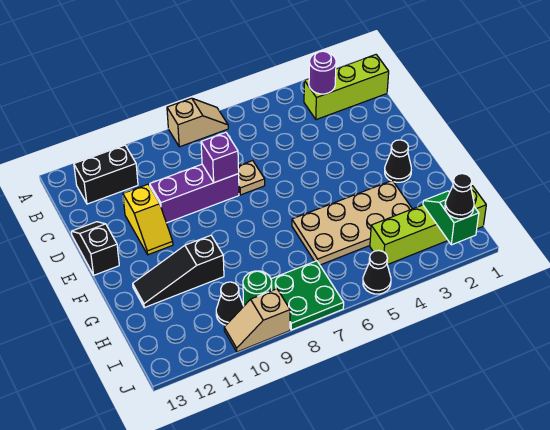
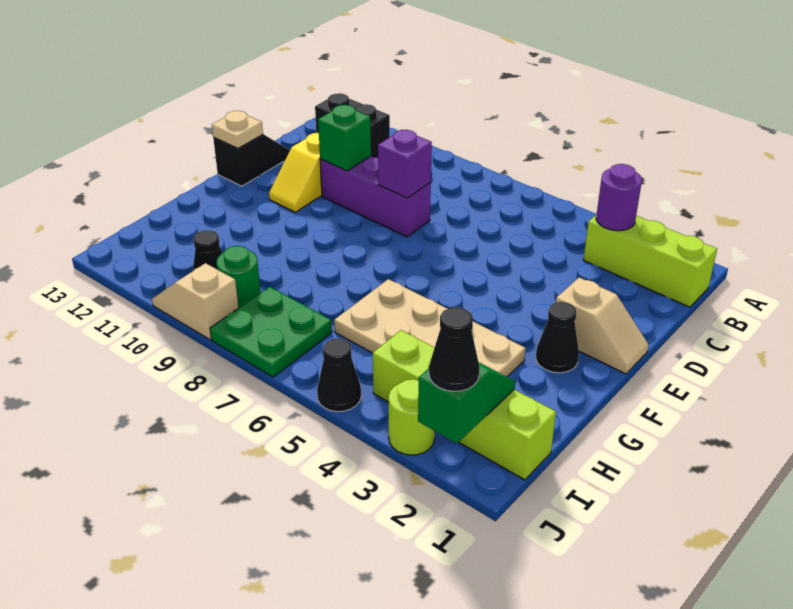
tan 1x2 slope [167,98,228,147] -> tan 1x2 slope moved to [556,278,649,374]
tan 1x1 plate [238,161,265,195] -> tan 1x1 plate moved to [212,111,263,149]
none -> green 1x1 brick [318,105,371,171]
black 1x3 slope [133,235,224,308] -> none
none -> lime 1x1 round brick [389,379,435,455]

